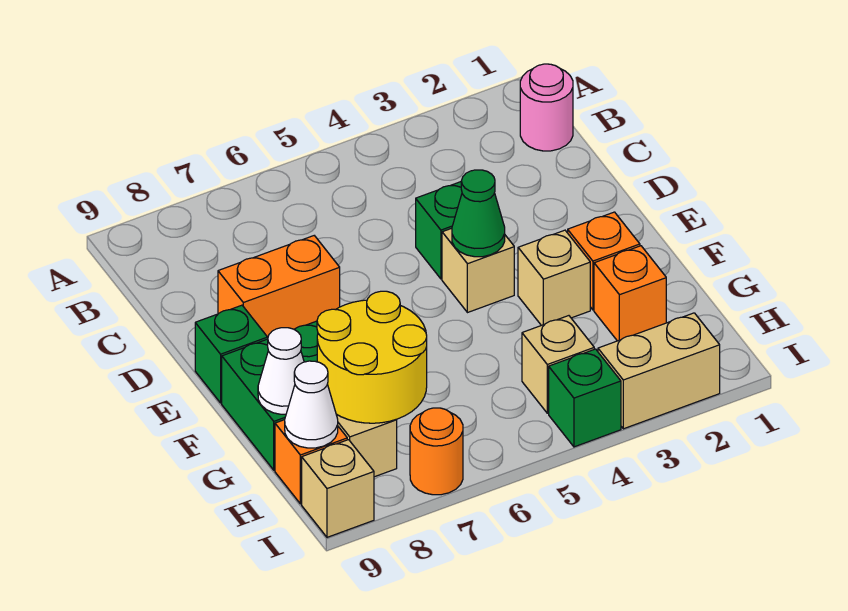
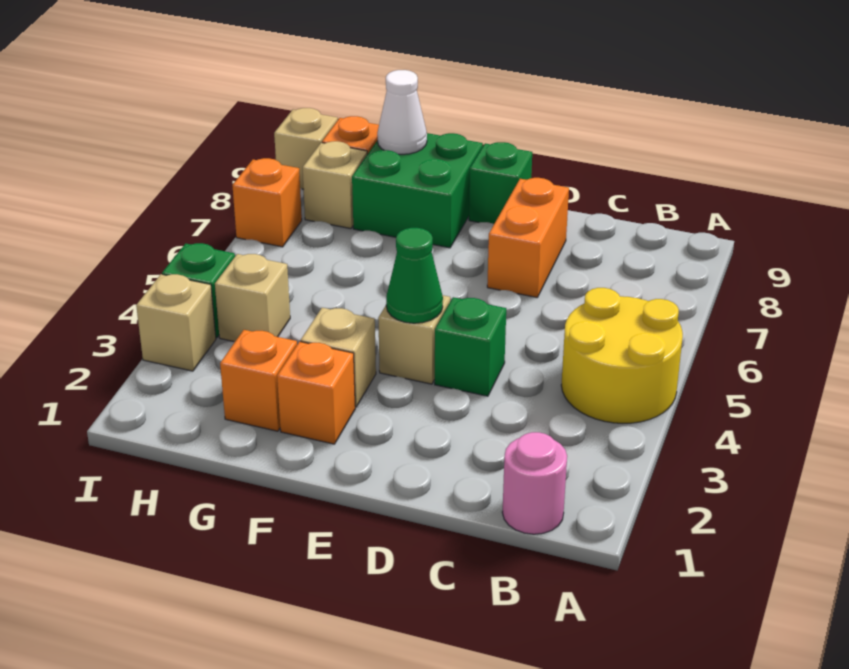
yellow 2x2 round brick [317,291,427,423] -> yellow 2x2 round brick moved to [561,288,683,423]
white 1x1 cone [285,361,338,448] -> none
tan 1x2 brick [598,313,720,429] -> tan 1x1 brick [136,274,216,371]
orange 1x1 round brick [410,408,463,495] -> orange 1x1 brick [232,158,302,247]

